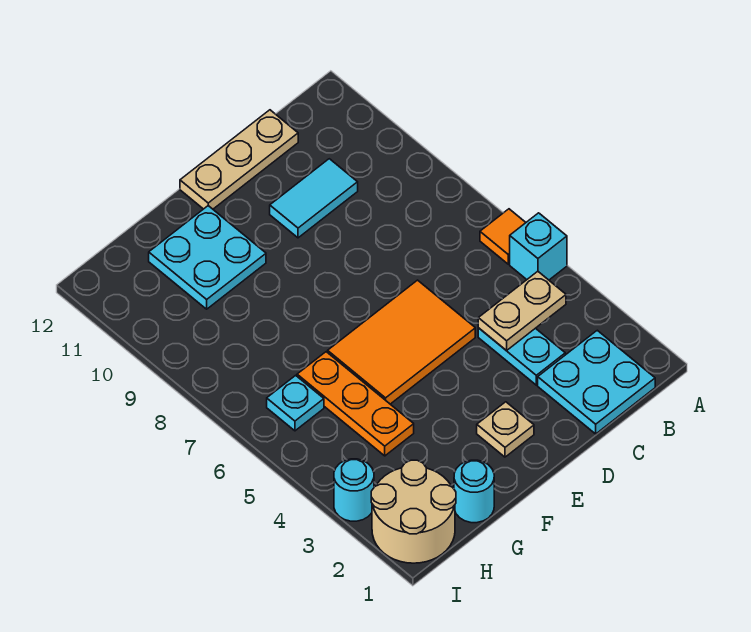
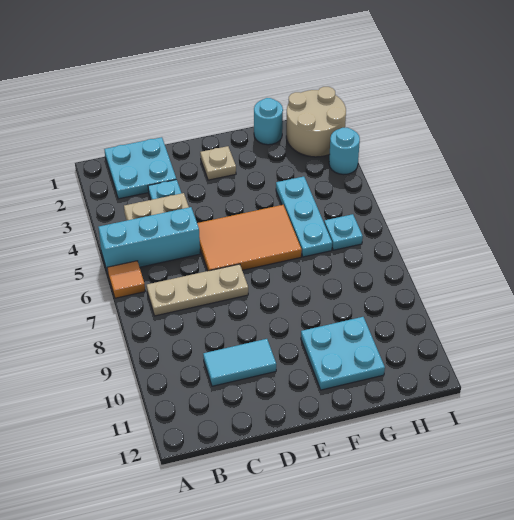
cyan 1x1 brick [510,213,567,280] -> cyan 1x3 brick [98,207,200,273]
tan 1x3 plate [180,110,298,209] -> tan 1x3 plate moved to [147,264,248,316]
orange 1x3 plate [297,352,414,456] -> cyan 1x3 plate [276,177,332,257]

